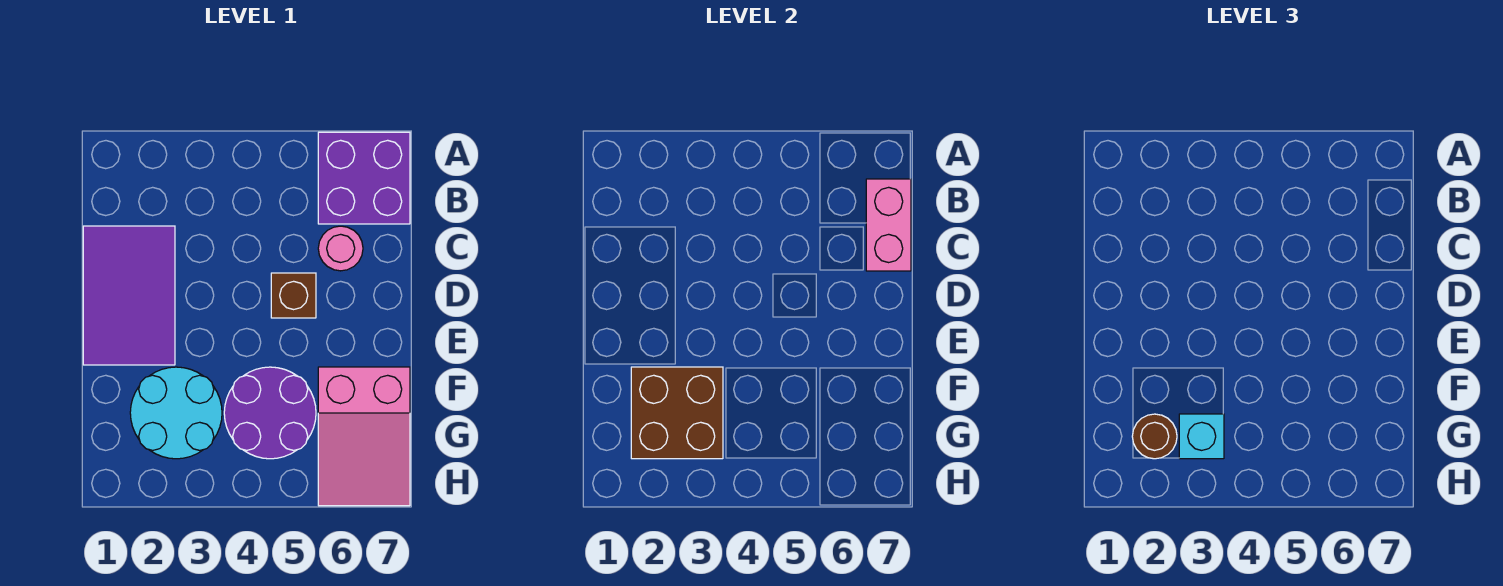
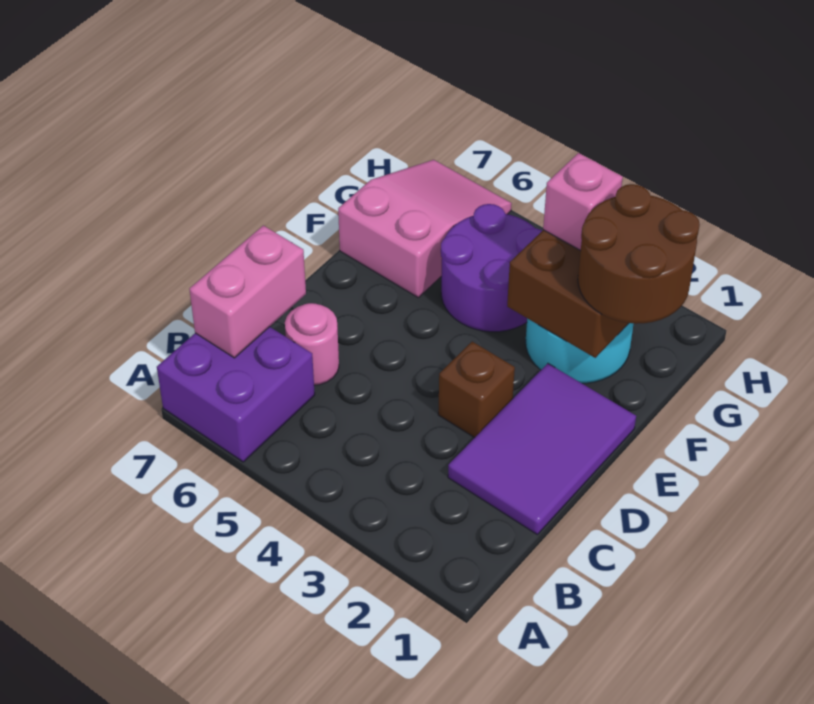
brown 1x1 brick [271,273,316,318] -> brown 1x1 brick moved to [438,342,515,438]
brown 1x1 round brick [1132,414,1177,459] -> brown 2x2 round brick [578,184,700,324]
cyan 1x1 brick [1179,414,1224,459] -> pink 1x1 brick [543,153,623,251]

